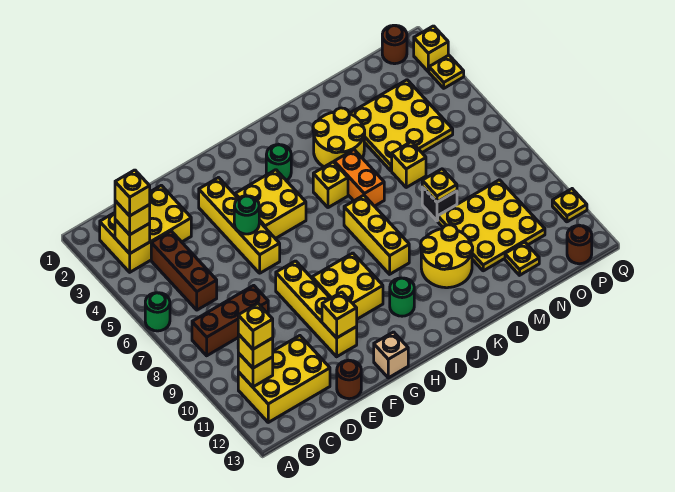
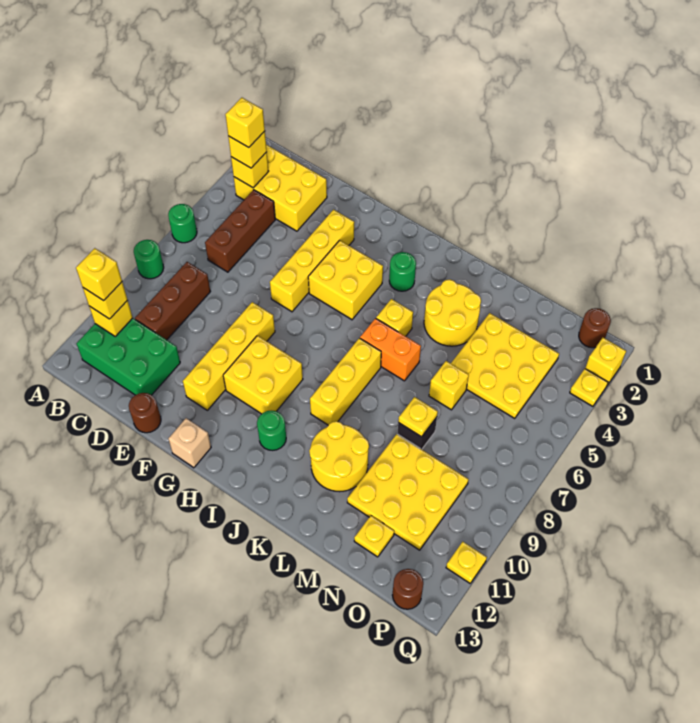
brown 1x3 brick [192,285,268,356] -> brown 1x3 brick turned to [135,262,210,340]
yellow 2x3 brick [238,336,330,422] -> green 2x3 brick [77,318,180,395]
green 1x1 round brick [234,196,259,234] -> green 1x1 round brick moved to [134,240,164,279]
yellow 1x1 brick [322,292,357,338] -> none
orange 1x2 brick [334,150,384,206] -> orange 1x2 brick turned to [360,318,421,381]

